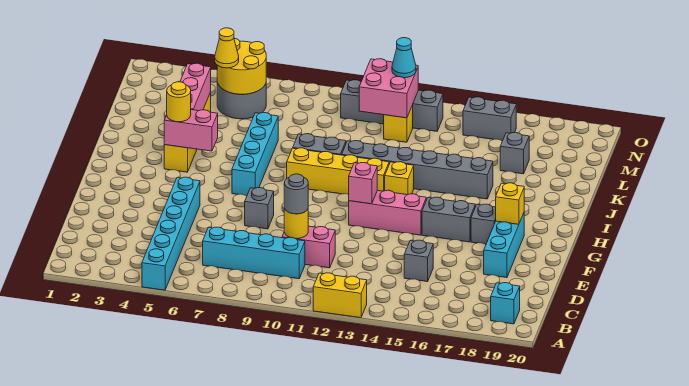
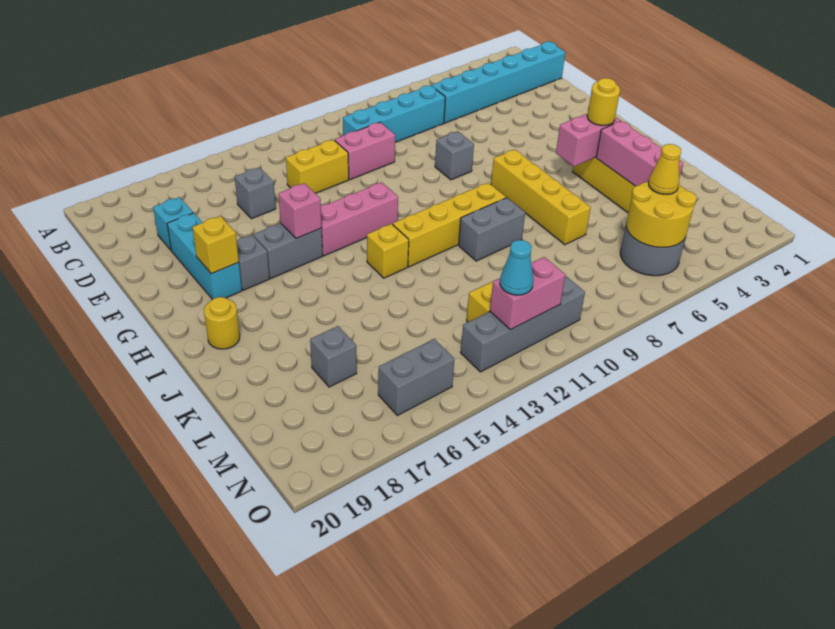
cyan 1x6 brick [142,177,200,290] -> cyan 1x6 brick turned to [431,42,565,123]
yellow 1x2 brick [313,273,367,318] -> yellow 1x2 brick moved to [286,140,349,193]
cyan 1x1 brick [491,283,520,324] -> cyan 1x1 brick moved to [153,197,193,250]
yellow 1x1 round brick [284,208,308,239] -> yellow 1x1 round brick moved to [204,297,240,349]
grey 1x1 round brick [284,174,308,214] -> none
pink 1x1 brick [349,163,377,204] -> pink 1x1 brick moved to [279,183,322,239]
cyan 1x4 brick [232,113,278,196] -> yellow 1x4 brick [491,149,591,245]
grey 1x6 brick [342,141,493,199] -> none
pink 2x2 brick [359,59,418,118] -> pink 1x2 brick [490,257,565,330]

